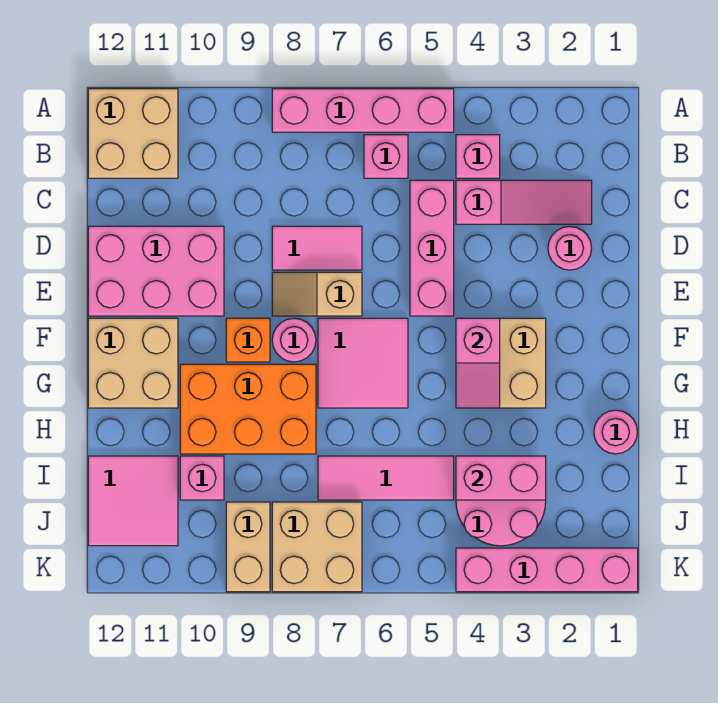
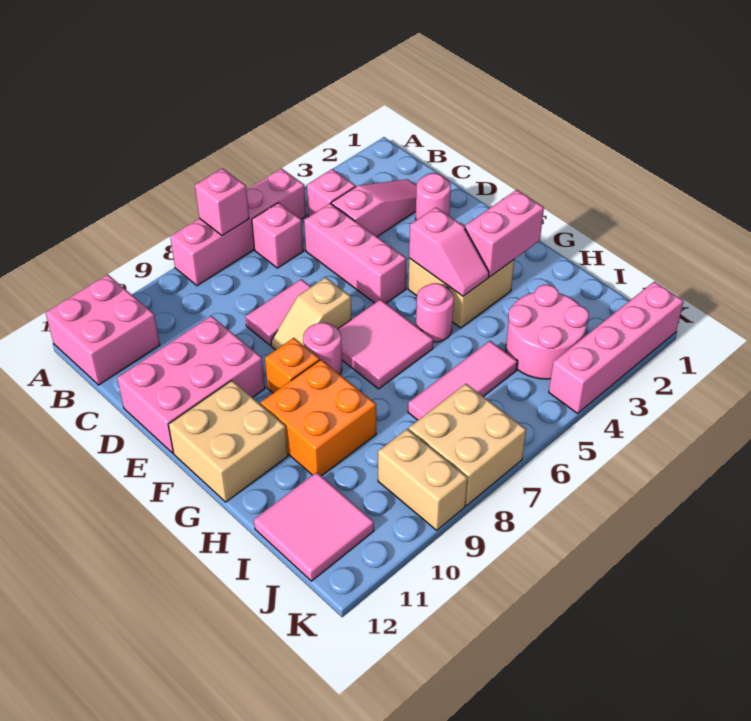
tan 2x2 brick [88,89,178,178] -> pink 2x2 brick [46,275,160,385]
orange 2x3 brick [180,364,316,454] -> orange 2x2 brick [261,360,376,476]
pink 1x1 round brick [594,410,637,454] -> pink 1x1 round brick moved to [416,283,454,342]
pink 1x2 brick [456,456,546,500] -> pink 1x2 brick moved to [465,190,544,277]
pink 1x1 brick [180,456,224,500] -> pink 1x1 brick moved to [195,168,249,236]

